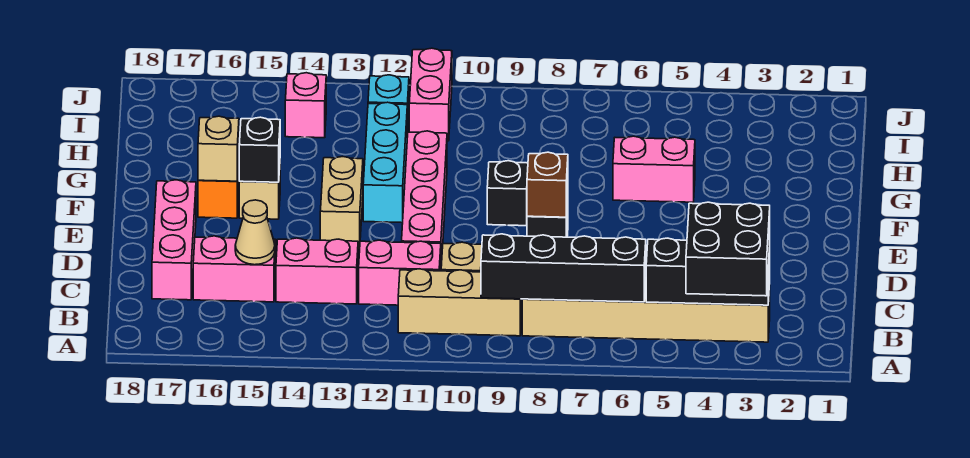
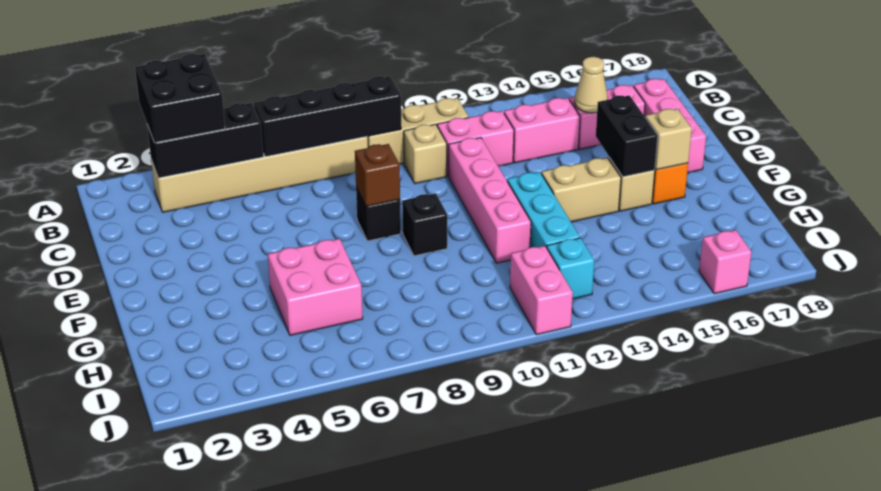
tan 1x2 brick [320,157,363,249] -> tan 1x2 brick turned to [542,158,621,222]
black 1x1 brick [239,117,280,182] -> black 1x2 brick [596,95,658,177]
pink 1x2 brick [613,136,695,202] -> pink 2x2 brick [268,239,363,335]
pink 1x1 brick [285,73,326,138] -> pink 1x1 brick moved to [699,230,751,294]

